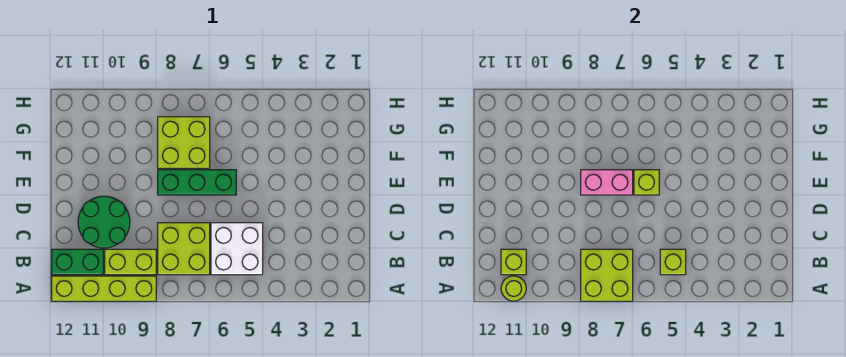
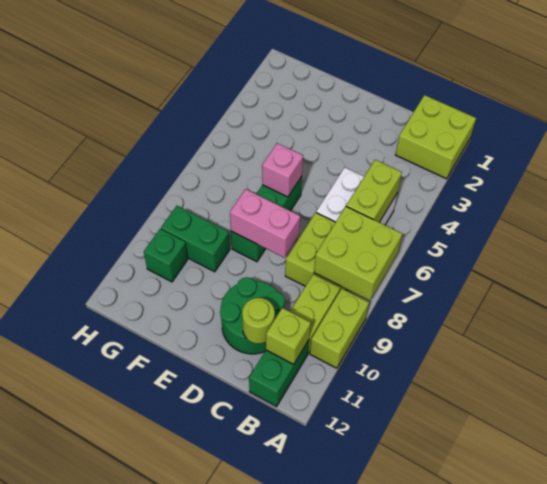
lime 1x4 brick [52,276,156,301] -> lime 1x2 brick [310,289,369,368]
lime 1x1 round brick [501,276,526,301] -> lime 1x1 round brick moved to [242,298,275,344]
lime 1x1 brick [660,249,686,275] -> lime 1x2 brick [346,160,402,222]
lime 1x1 brick [634,170,659,195] -> pink 1x1 brick [262,143,303,197]
pink 1x2 brick [581,170,633,195] -> pink 1x2 brick turned to [230,189,300,258]
lime 2x2 brick [158,117,210,168] -> lime 2x2 brick moved to [396,95,476,179]
none -> green 1x2 brick [161,206,230,272]
none -> green 1x1 brick [144,229,188,282]

